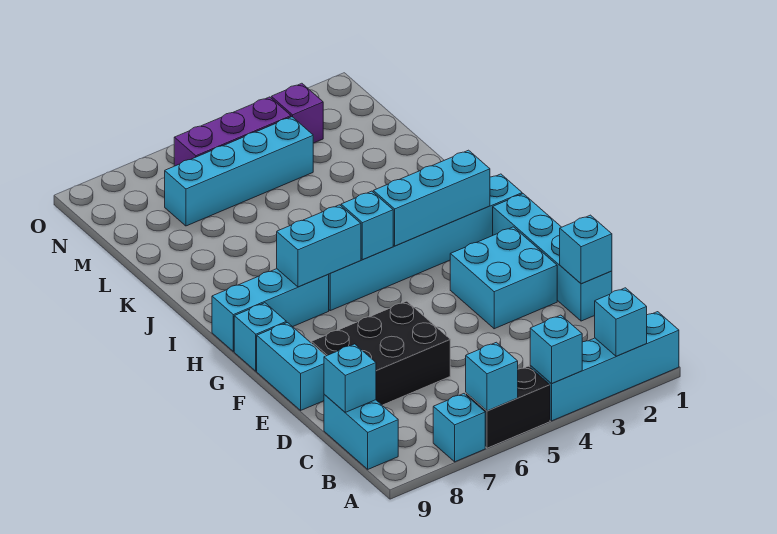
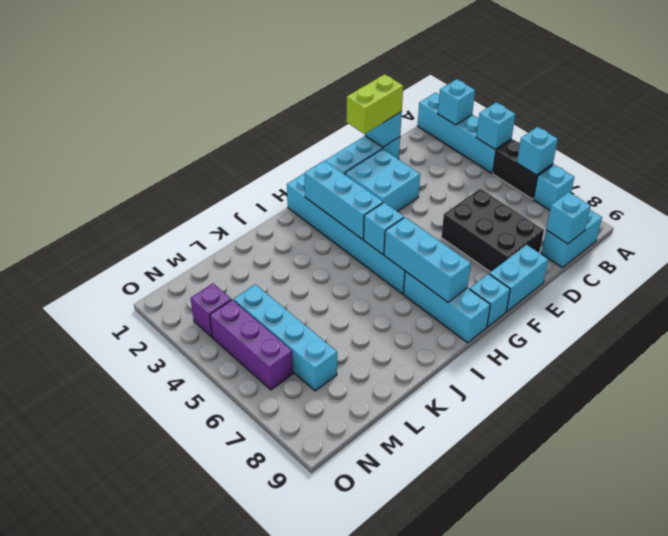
none -> lime 1x2 brick [346,74,403,134]
cyan 1x2 brick [277,205,361,287] -> cyan 1x3 brick [384,217,471,302]

